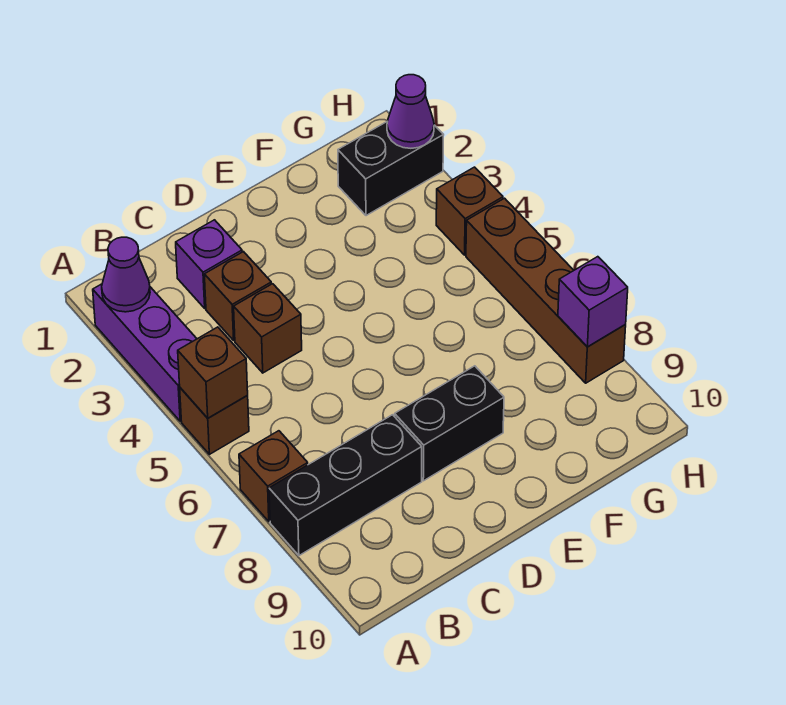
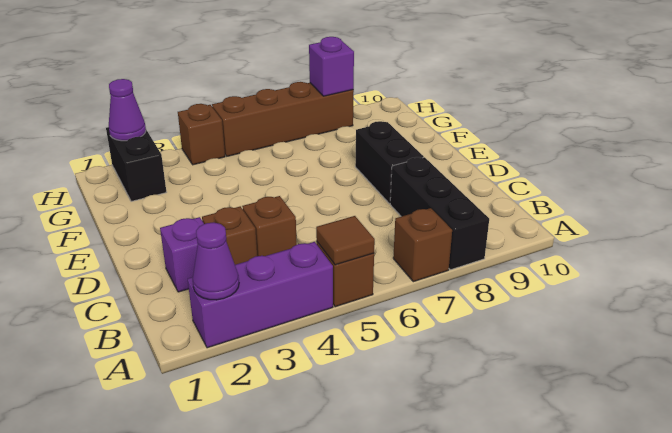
brown 1x1 brick [178,327,248,418] -> brown 1x1 tile [316,216,375,265]

